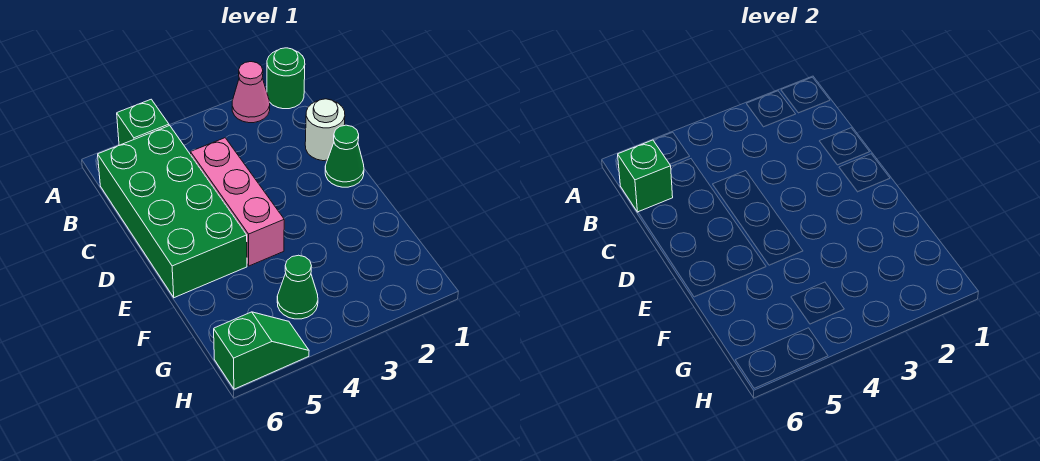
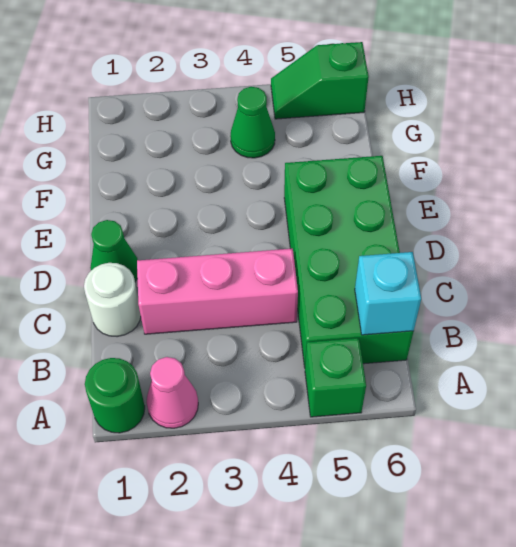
green 1x1 brick [618,140,673,212] -> cyan 1x1 brick [355,252,421,335]
pink 1x3 brick [190,138,284,266] -> pink 1x3 brick turned to [137,248,298,334]

